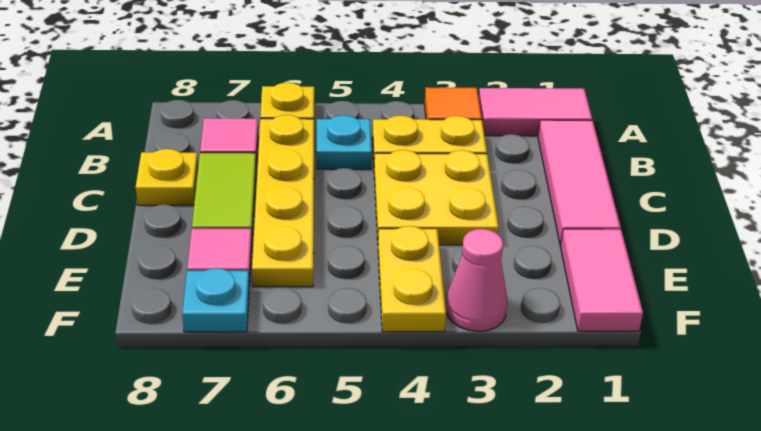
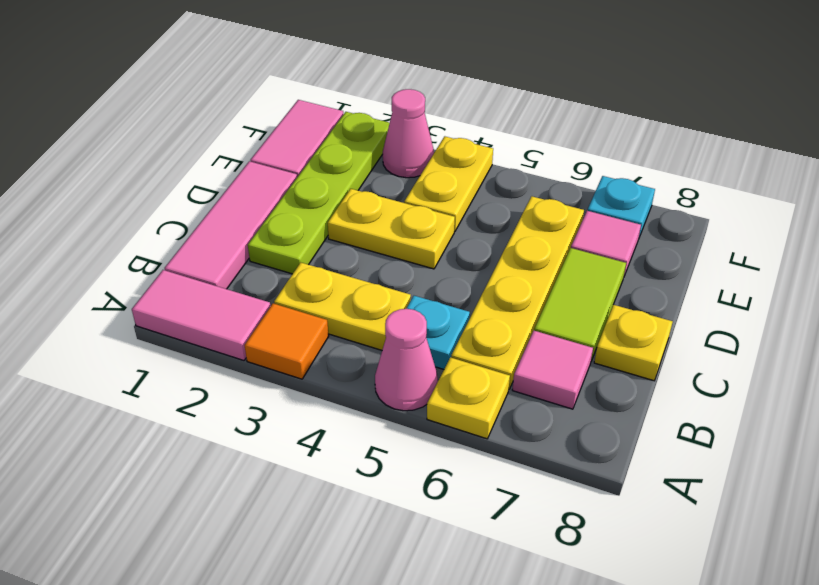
none -> pink 1x1 cone [375,309,438,411]
none -> lime 1x4 plate [248,112,390,274]
yellow 2x2 plate [374,150,499,245] -> yellow 1x2 plate [328,189,455,269]

